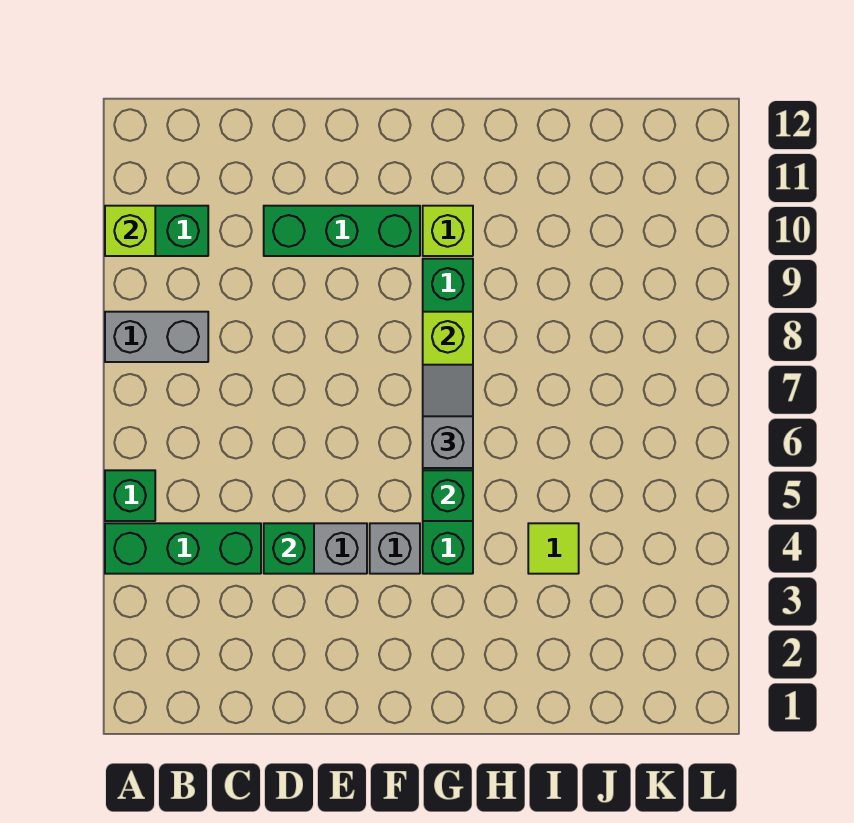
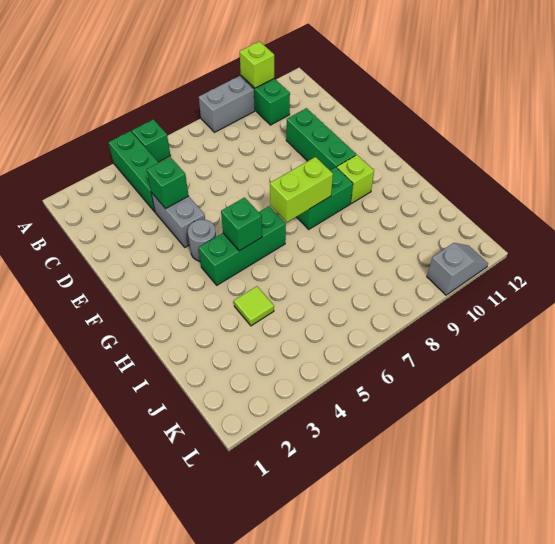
grey 1x2 brick [105,312,208,362] -> grey 1x2 brick turned to [199,76,255,132]
grey 1x1 brick [370,523,420,574] -> grey 1x1 round brick [188,219,216,261]
grey 1x2 slope [423,365,473,468] -> grey 1x2 slope moved to [427,243,488,295]

